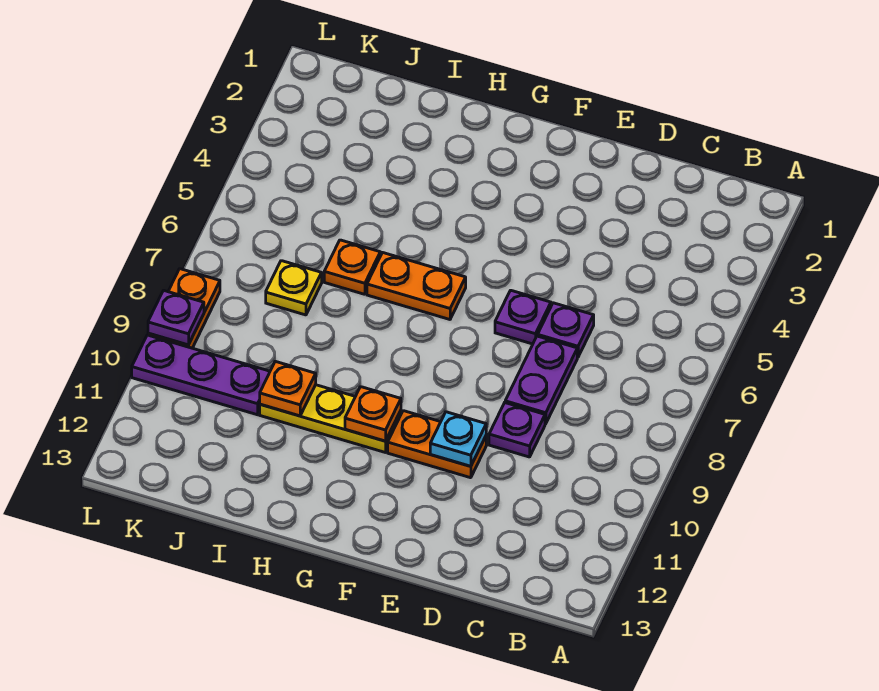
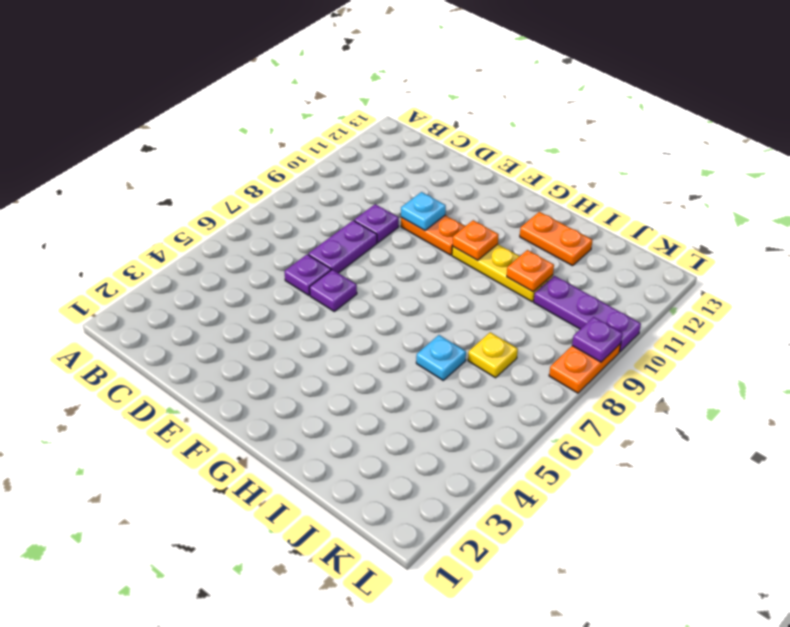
orange 1x2 plate [367,253,466,319] -> orange 1x2 plate moved to [520,212,592,266]
orange 1x1 plate [324,240,380,294] -> cyan 1x1 plate [416,335,466,380]

